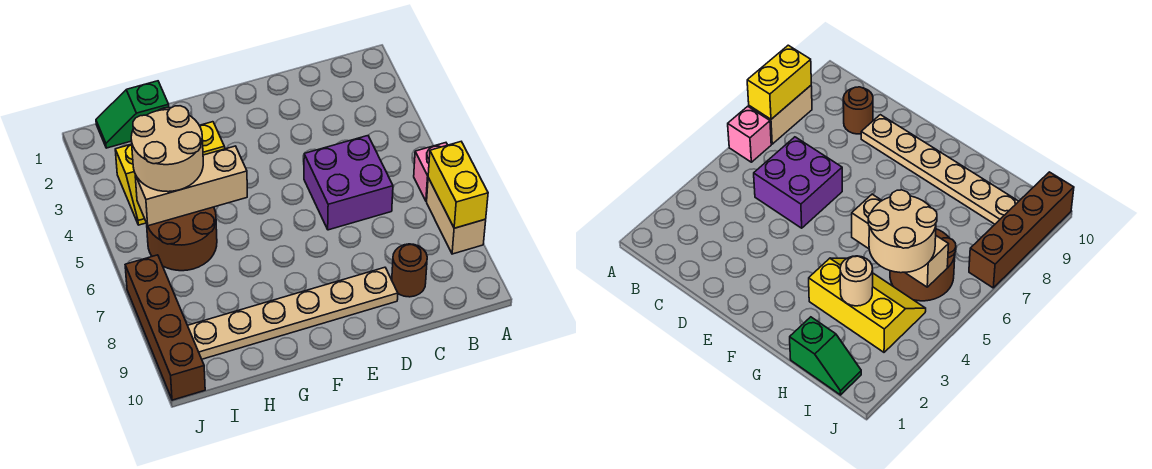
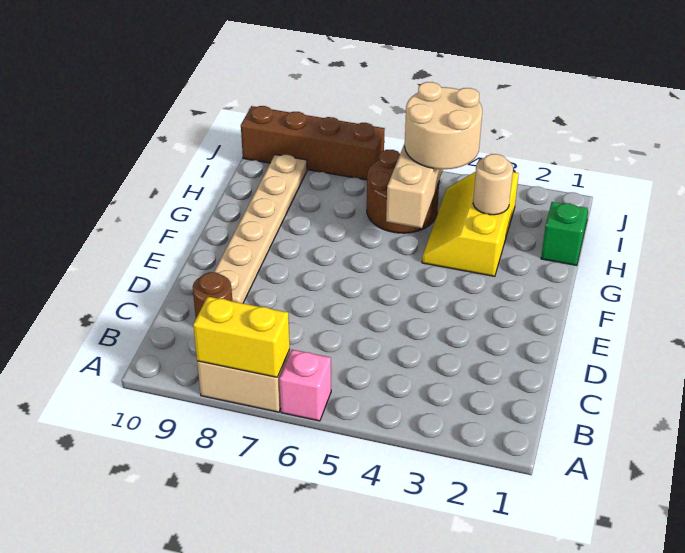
purple 2x2 brick [304,136,393,230] -> none

